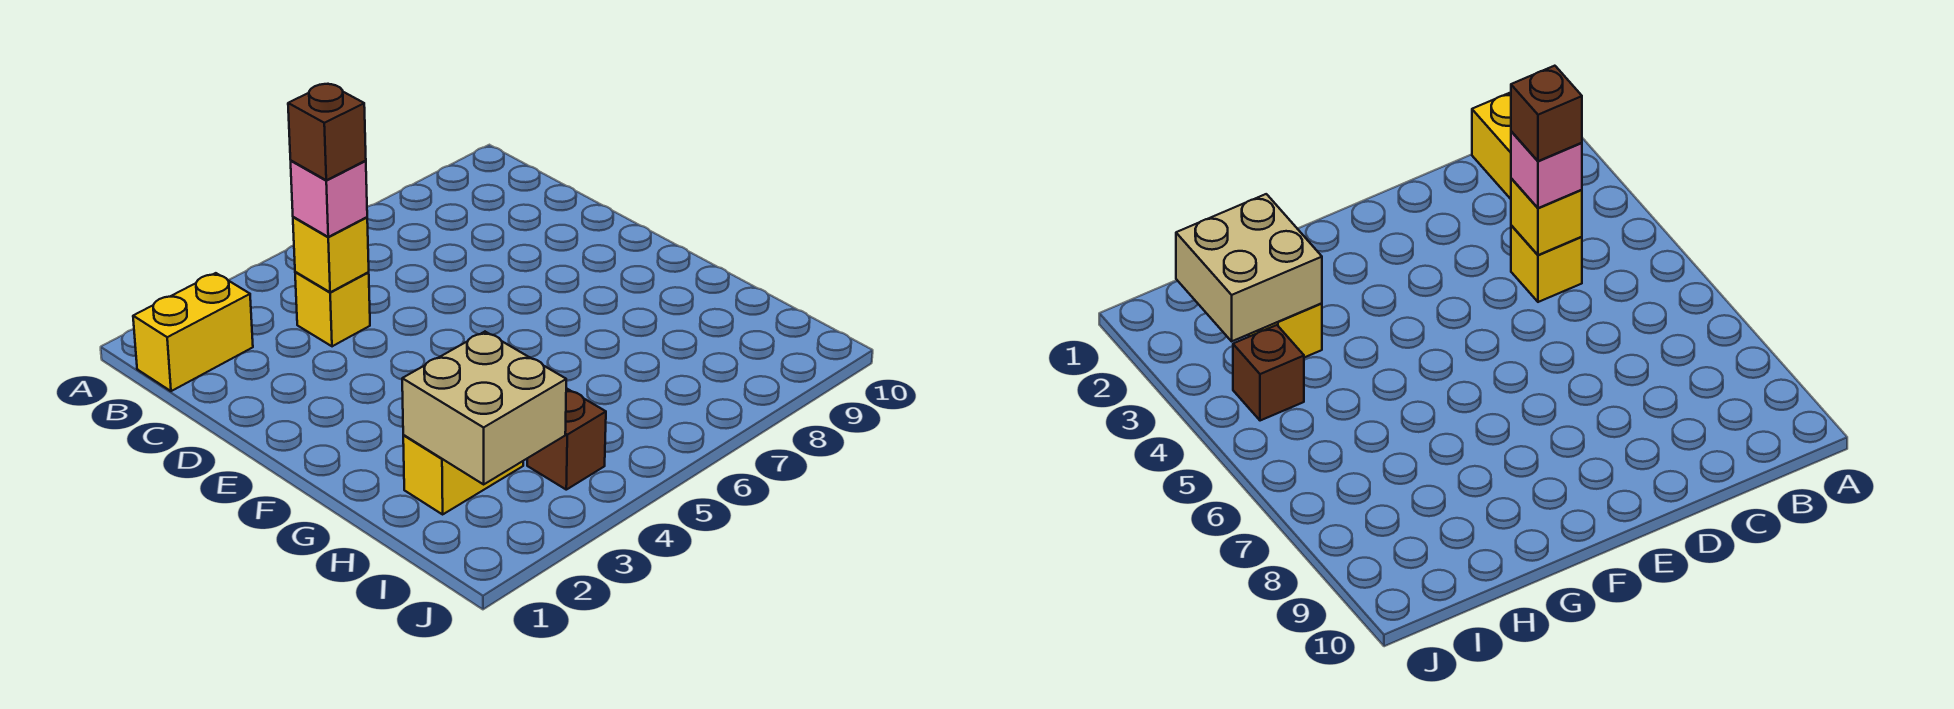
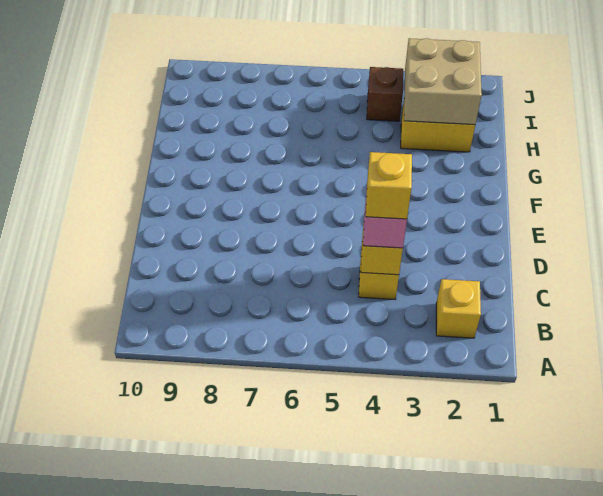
yellow 1x2 brick [133,273,253,391] -> yellow 1x1 brick [436,279,481,338]
brown 1x1 brick [288,84,366,180] -> yellow 1x1 brick [366,152,412,219]

